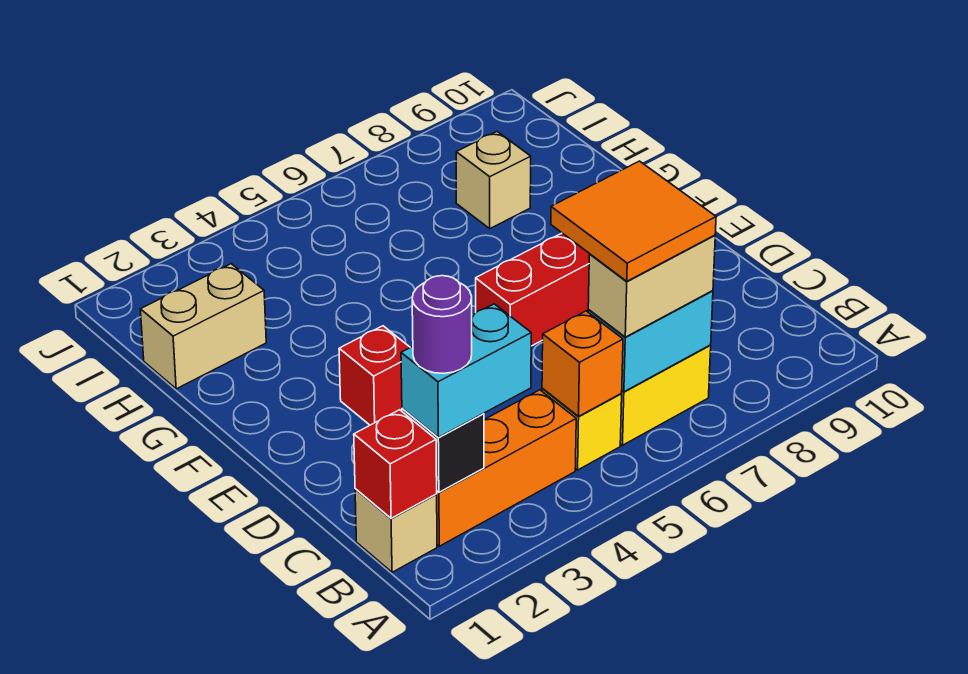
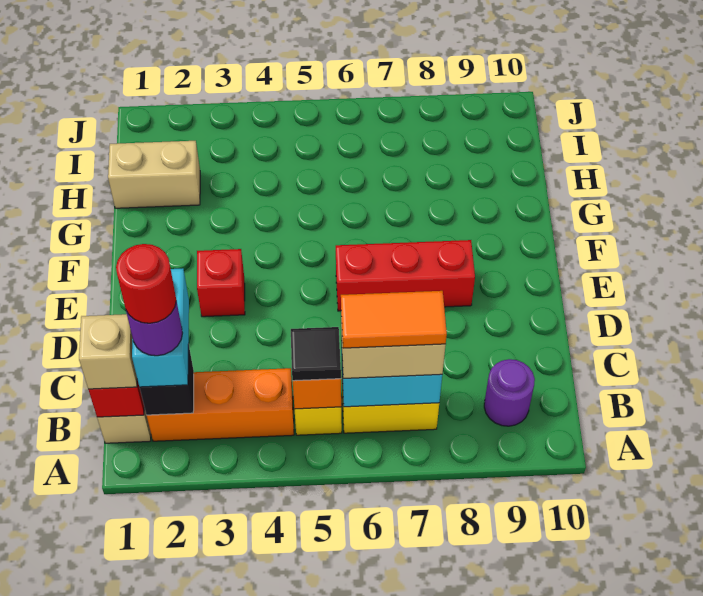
cyan 1x2 brick [401,304,531,437] -> cyan 1x2 brick turned to [132,268,189,387]
none -> red 1x1 round brick [116,244,176,323]
none -> black 1x1 tile [291,327,341,381]
orange 2x2 tile [551,161,716,281] -> orange 1x2 tile [341,291,447,348]
none -> purple 1x1 round brick [484,359,535,426]
tan 1x1 brick [456,132,531,228] -> tan 1x1 brick moved to [79,314,137,389]

